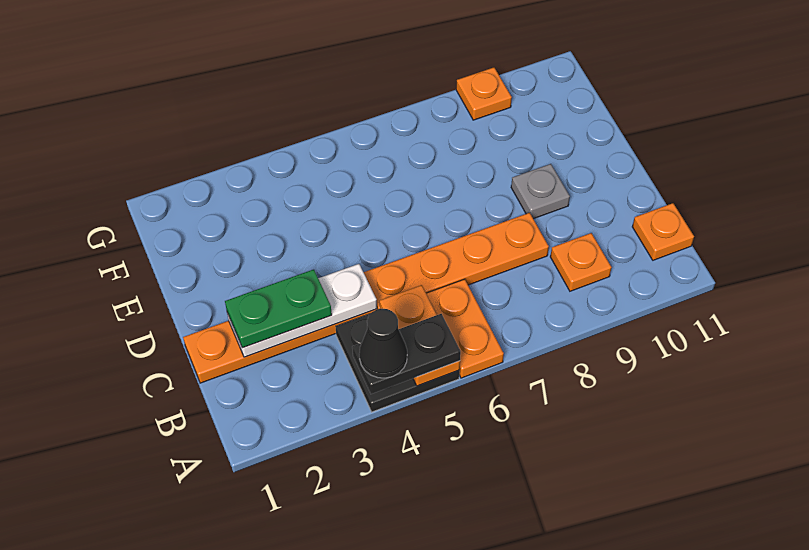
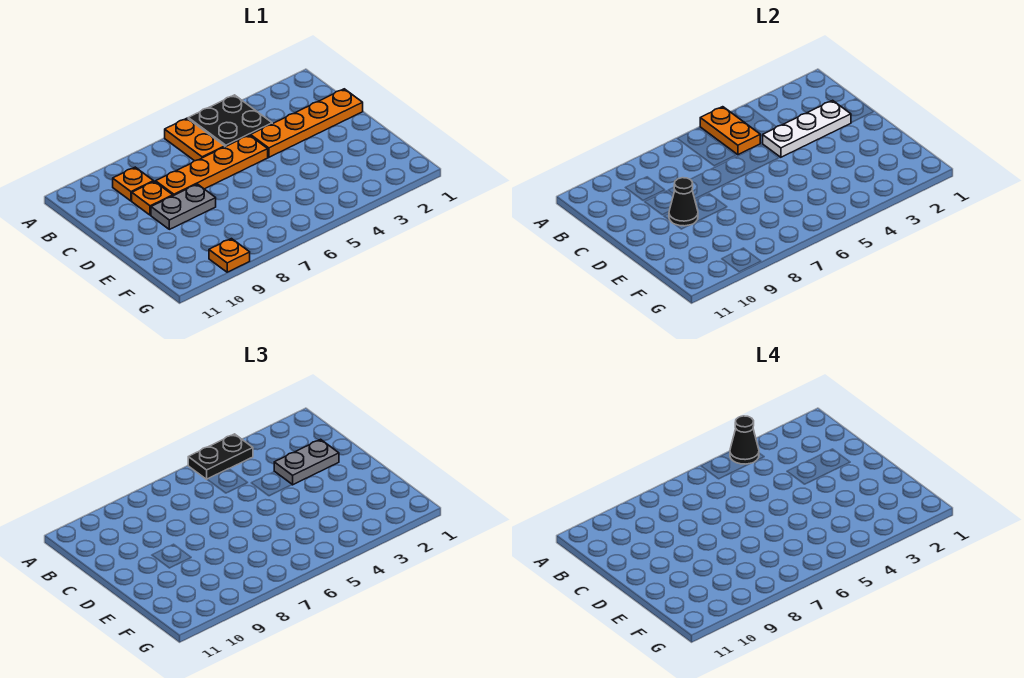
orange 1x1 plate [632,203,694,260] -> orange 1x1 plate moved to [132,181,173,215]
green 1x2 plate [225,269,332,348] -> grey 1x2 plate [274,439,339,485]
grey 1x1 plate [511,164,570,219] -> grey 1x2 plate [151,184,216,229]
none -> black 1x1 cone [669,178,698,226]

